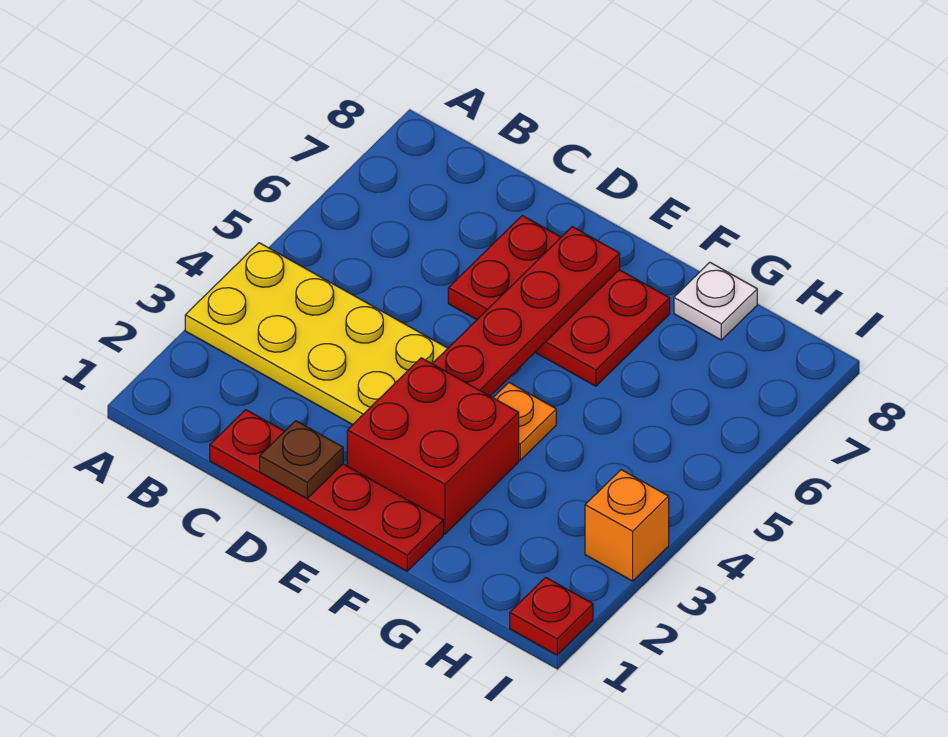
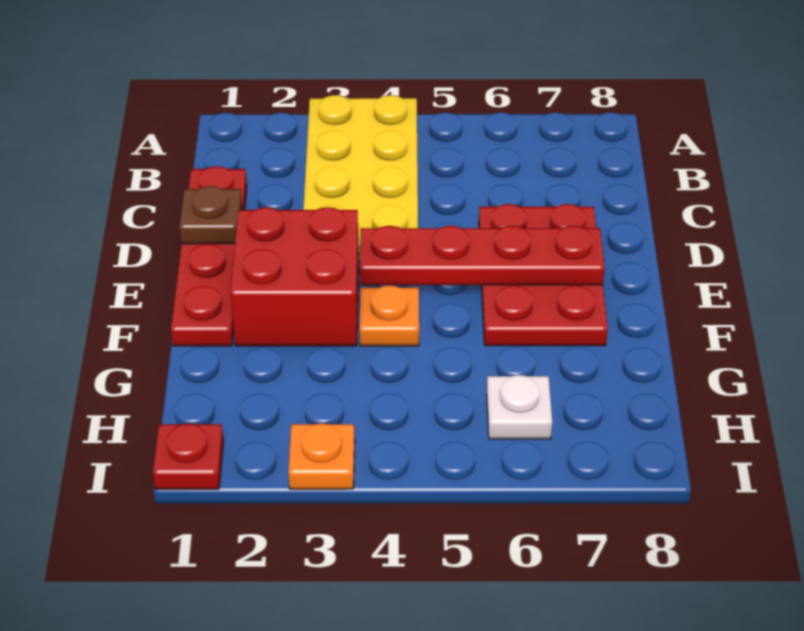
white 1x1 plate [674,262,757,340] -> white 1x1 plate moved to [487,375,552,439]
orange 1x1 brick [585,470,669,581] -> orange 1x1 plate [288,423,355,489]

